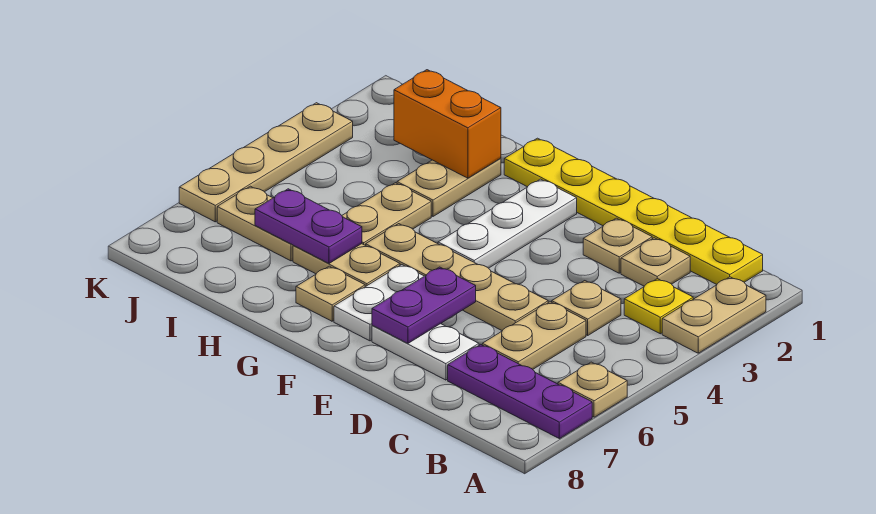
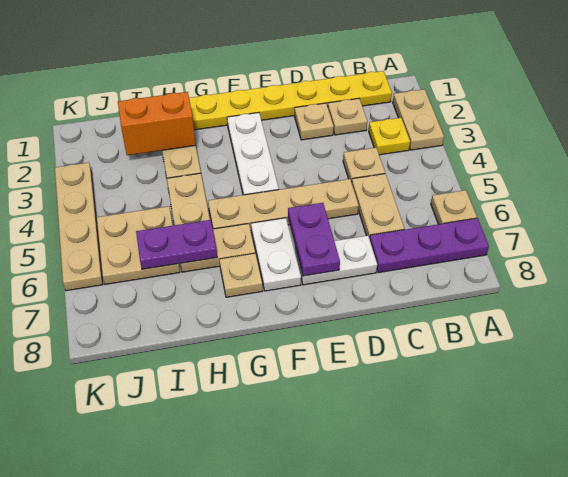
tan 1x2 plate [217,186,293,261] -> tan 2x2 plate [97,206,180,284]

